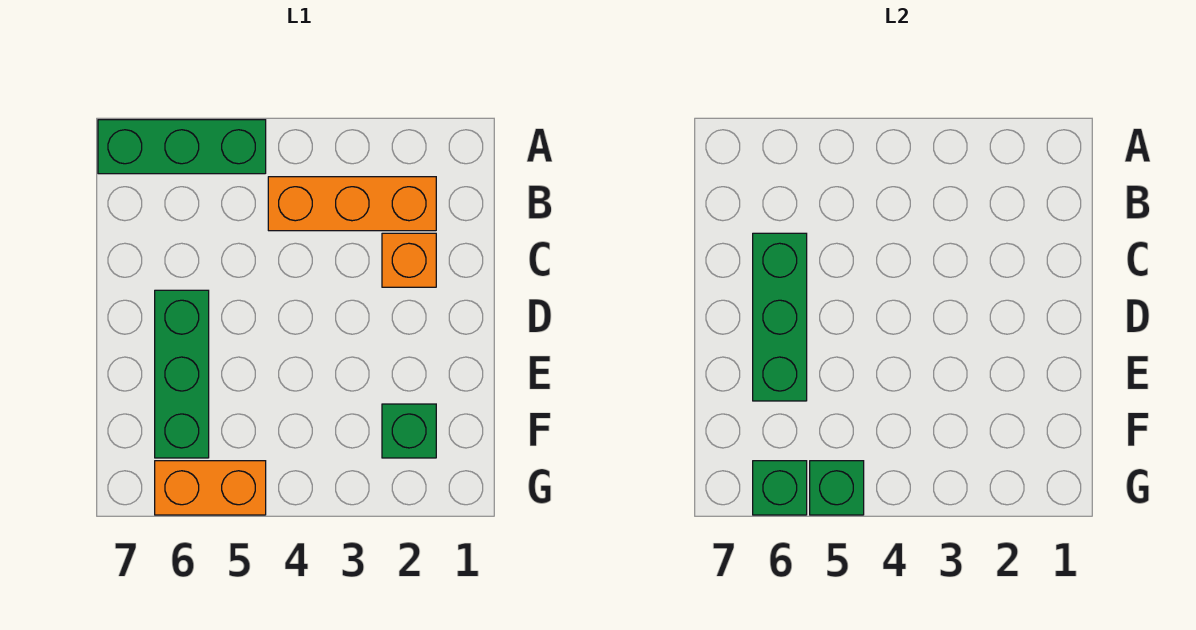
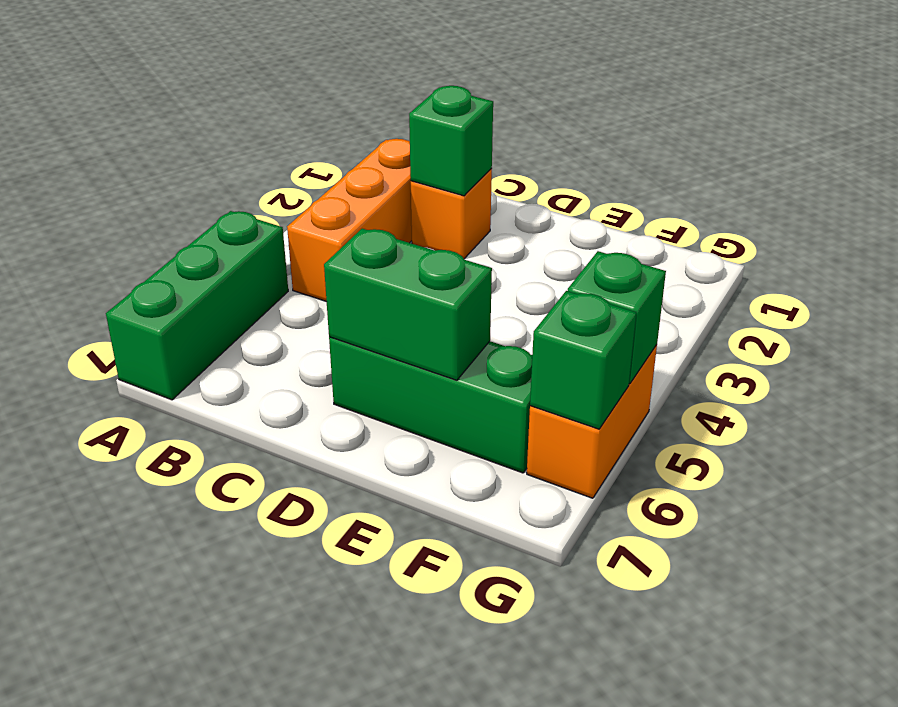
green 1x3 brick [753,233,807,401] -> green 1x2 brick [324,229,492,380]
green 1x1 brick [382,404,436,458] -> green 1x1 brick moved to [409,86,493,196]

